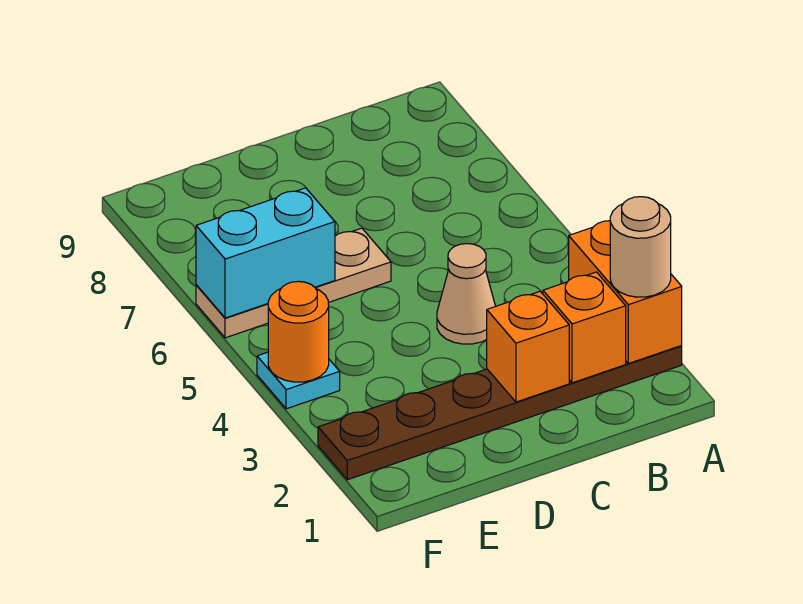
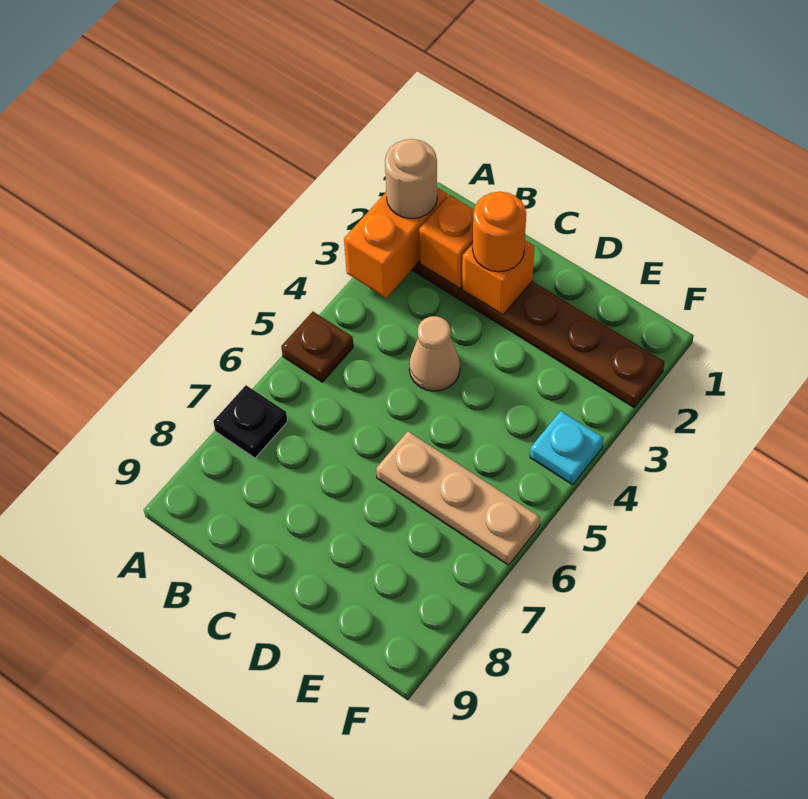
none -> brown 1x1 plate [281,312,353,382]
none -> black 1x1 plate [213,385,287,458]
cyan 1x2 brick [196,188,335,318] -> none
orange 1x1 round brick [268,281,329,382] -> orange 1x1 round brick moved to [473,192,526,272]

